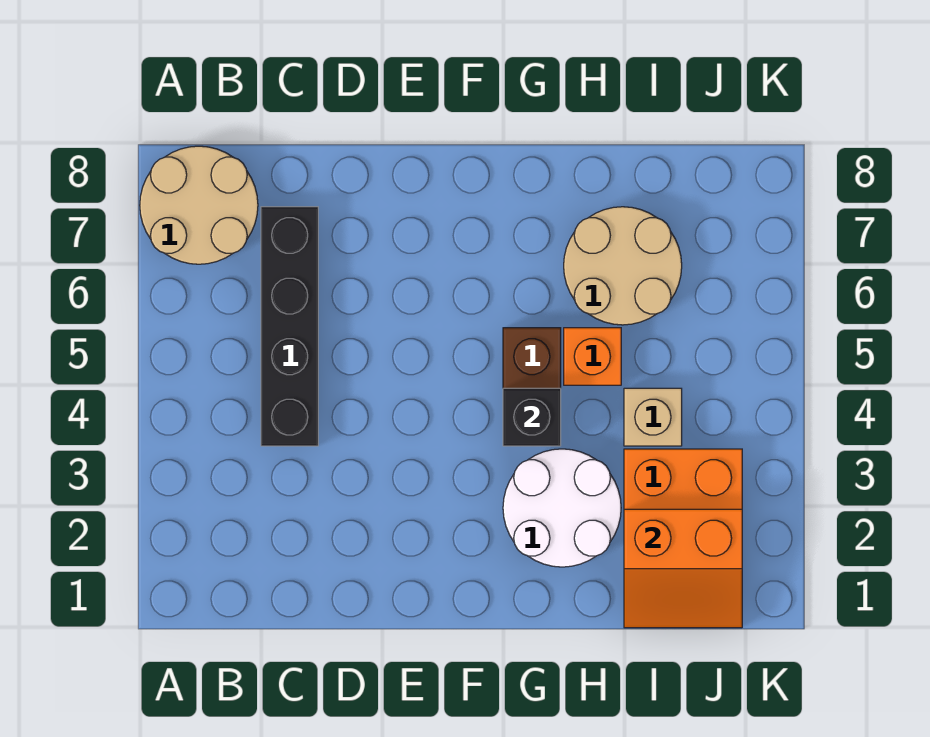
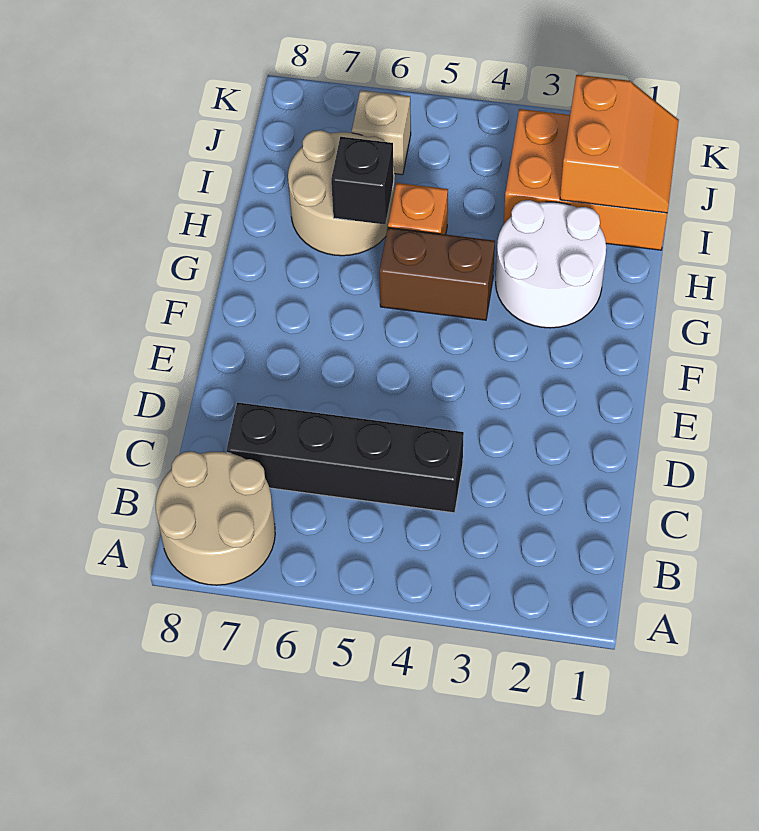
black 1x1 brick [503,388,561,446] -> black 1x1 brick moved to [331,137,394,224]
tan 1x1 brick [624,388,682,446] -> tan 1x1 brick moved to [352,90,411,175]

